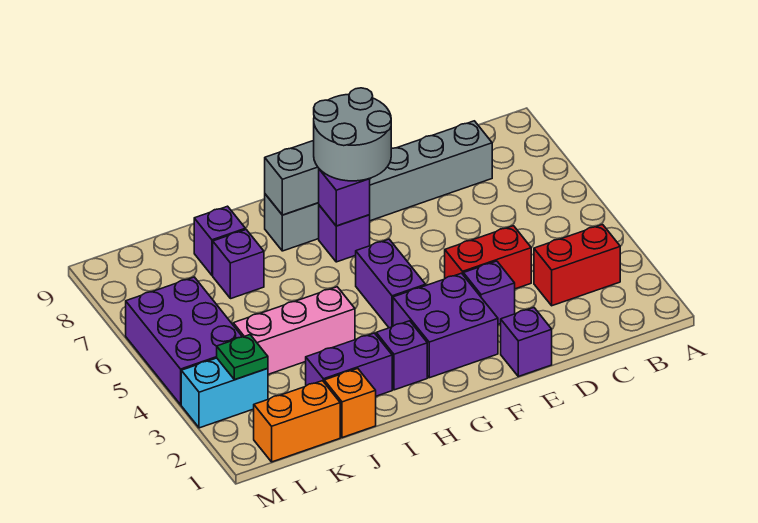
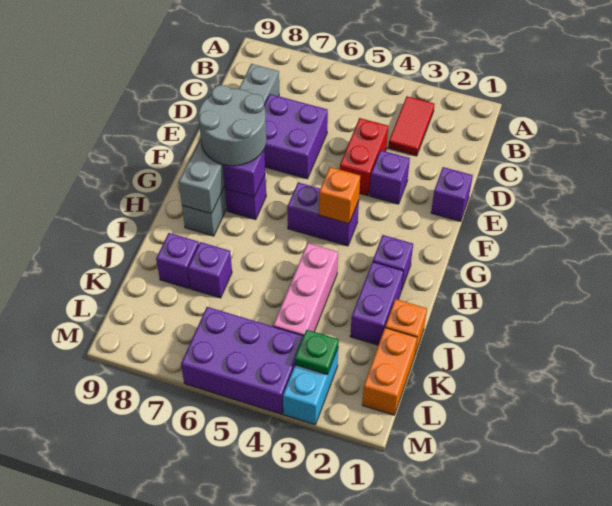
red 1x2 brick [534,225,620,306] -> red 1x2 tile [388,96,435,156]
purple 2x2 brick [393,273,498,378] -> purple 2x2 brick moved to [264,94,328,179]
none -> orange 1x1 brick [319,167,360,224]

